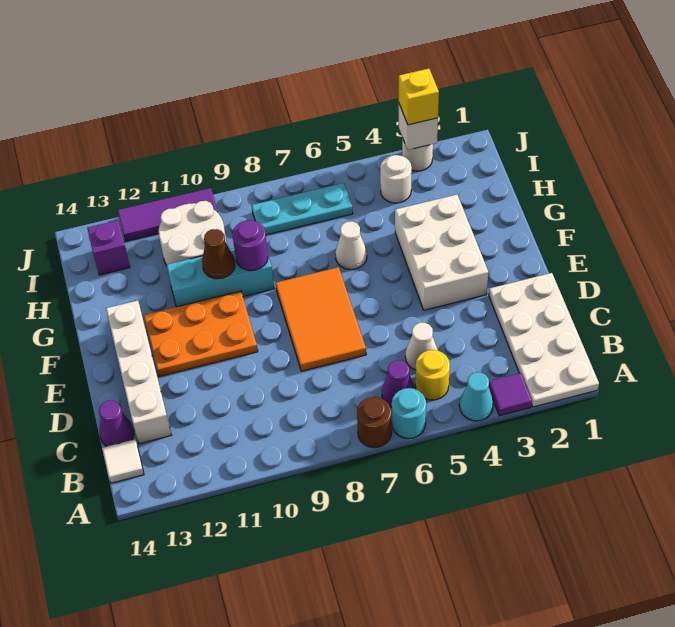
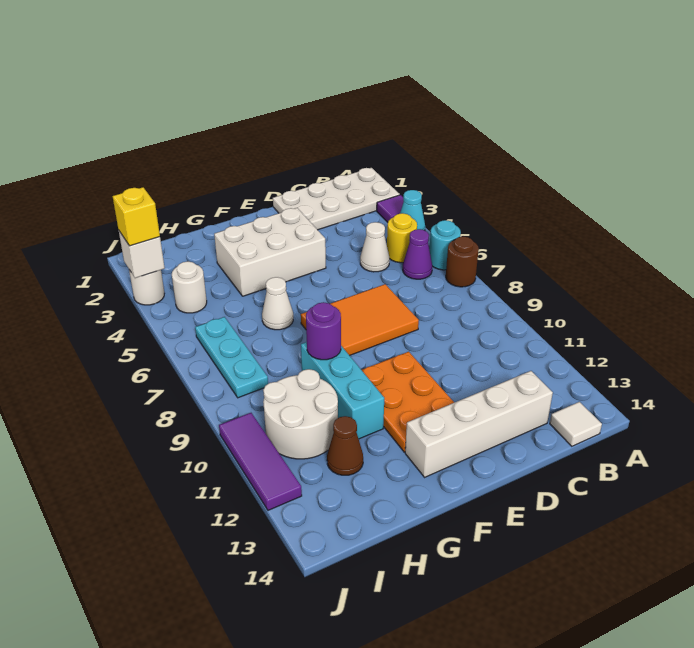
purple 1x1 cone [99,401,134,446] -> none
brown 1x1 cone [202,229,235,279] -> brown 1x1 cone moved to [327,416,363,475]
purple 1x1 brick [87,220,130,275] -> none

